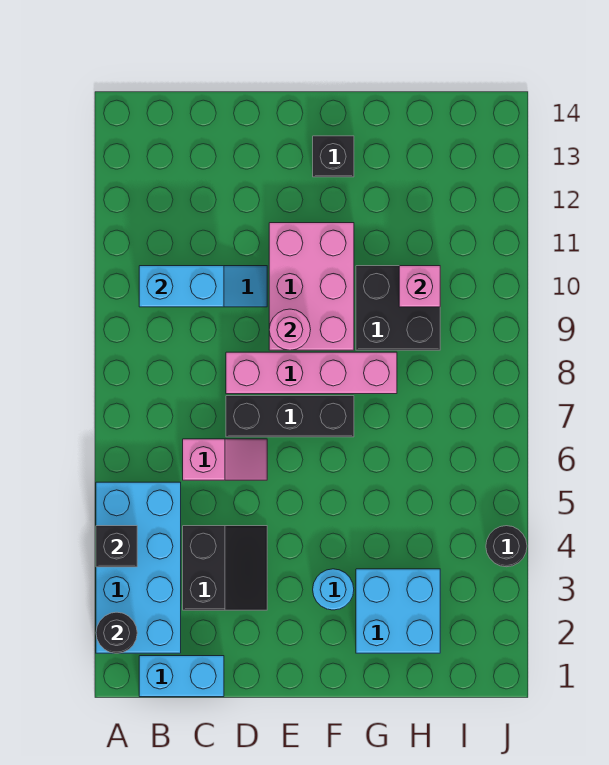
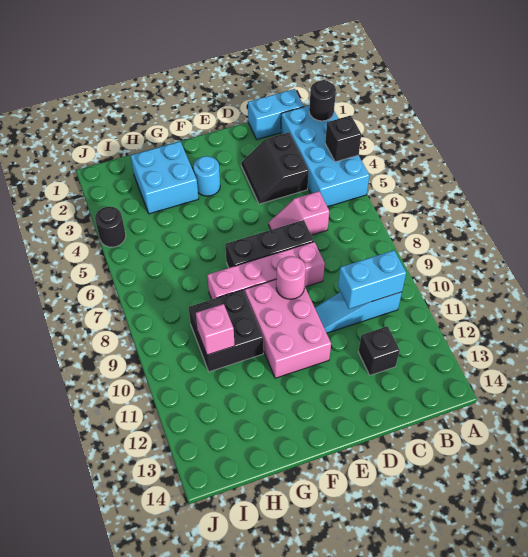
black 1x1 brick [313,136,354,177] -> black 1x1 brick moved to [358,326,400,375]

